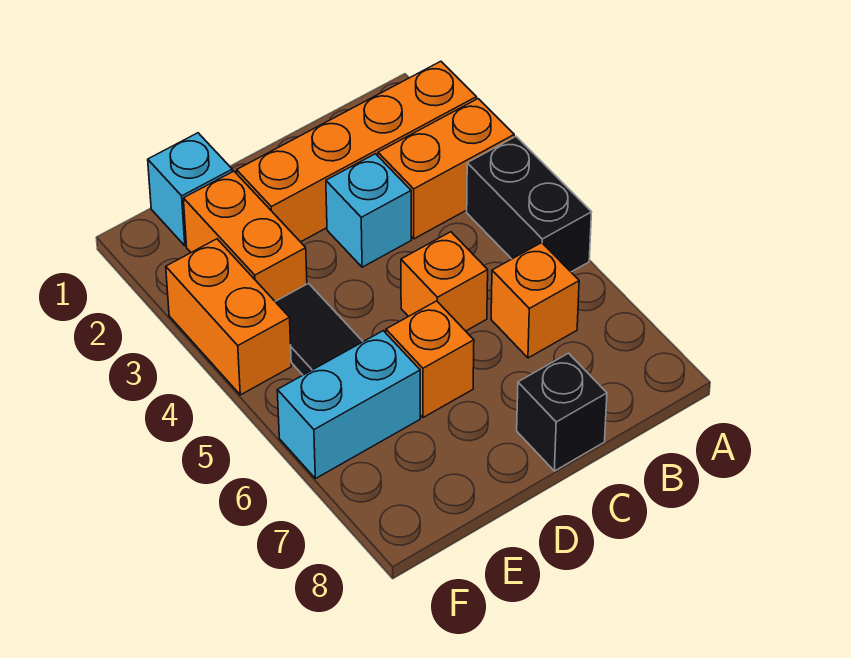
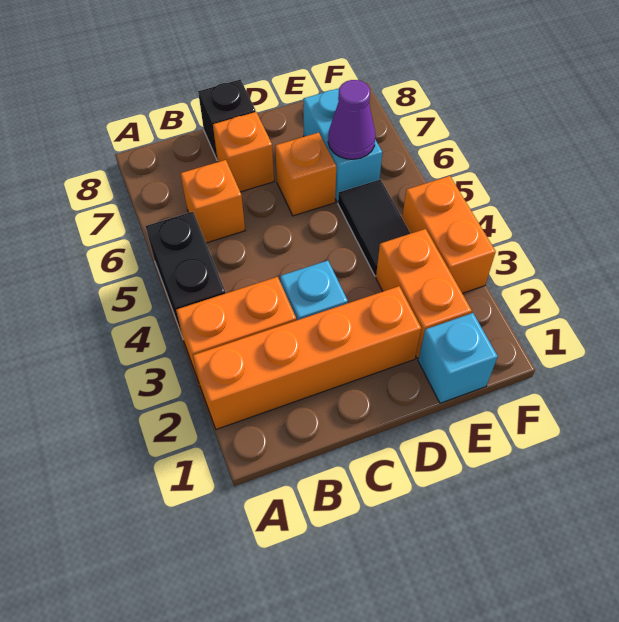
orange 1x1 brick [401,232,488,331] -> orange 1x1 brick moved to [213,112,274,192]
cyan 1x2 brick [277,331,420,479] -> cyan 1x2 brick turned to [303,88,382,202]
none -> purple 1x1 cone [328,80,376,159]

